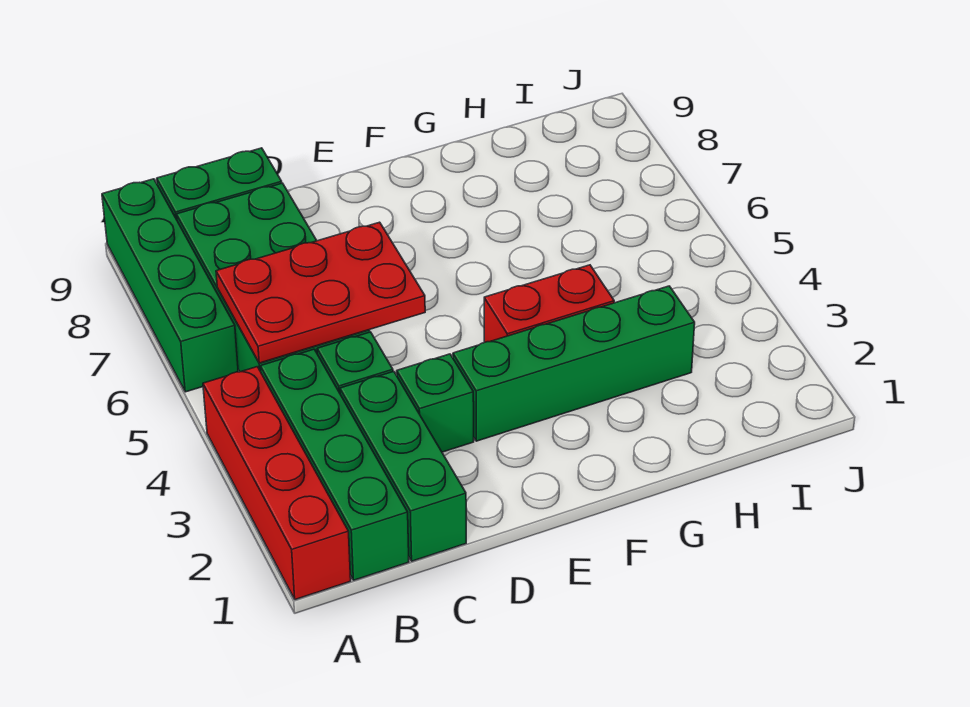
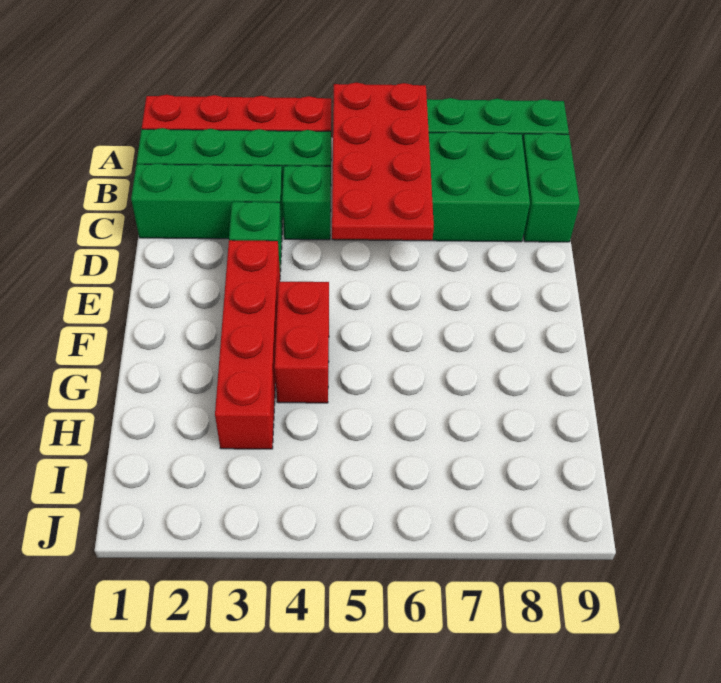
red 2x3 plate [216,222,425,363] -> red 2x4 plate [332,83,434,240]
green 1x4 brick [453,286,695,441] -> red 1x4 brick [215,240,280,449]

